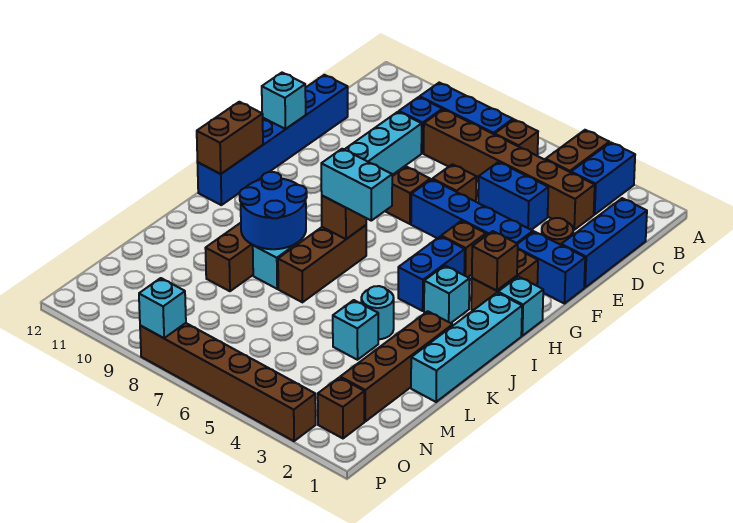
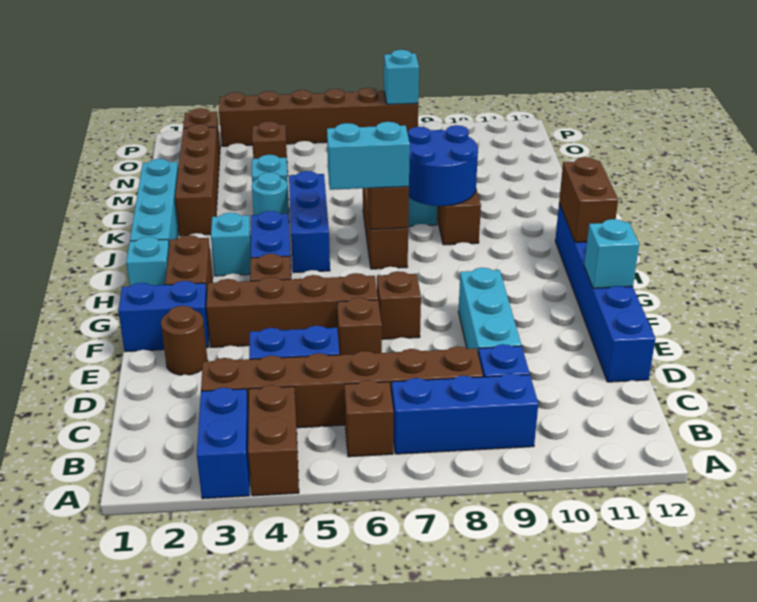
blue 1x3 brick [561,198,647,287] -> blue 1x3 brick moved to [289,171,330,273]
blue 1x4 brick [411,179,533,244] -> brown 1x4 brick [206,273,378,347]
brown 1x1 brick [472,231,518,291] -> brown 1x1 brick moved to [252,121,288,176]

